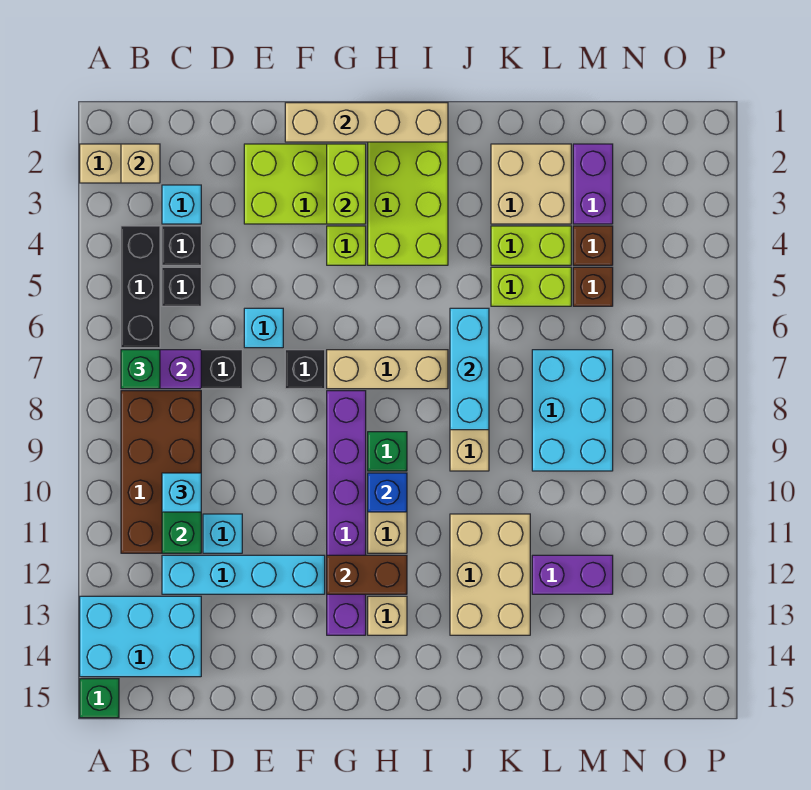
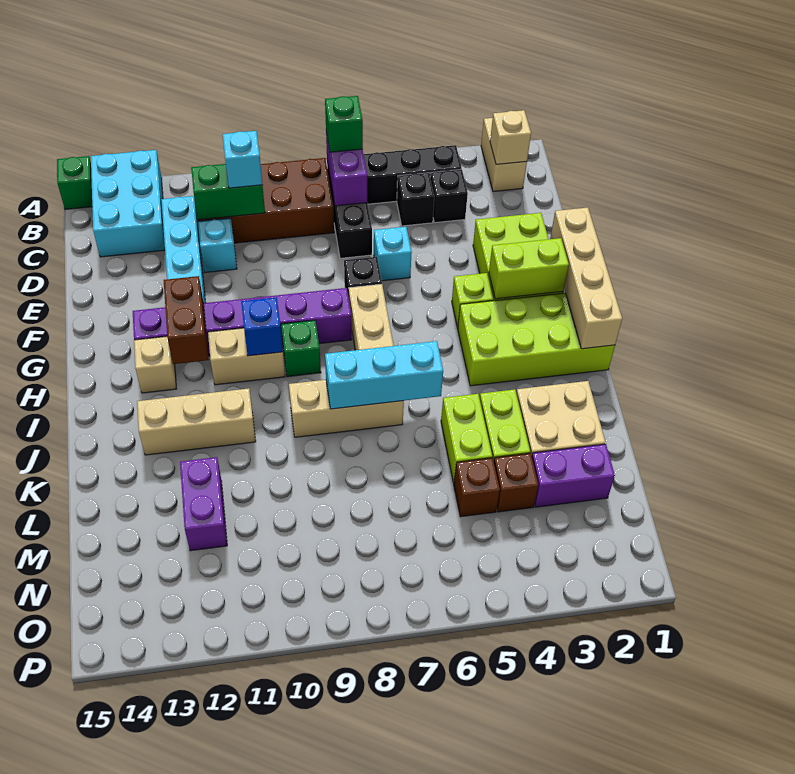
cyan 1x1 brick [162,185,201,224] -> none
tan 2x3 brick [450,514,530,635] -> tan 1x3 brick [137,388,256,455]
cyan 2x3 brick [532,350,613,471] -> none

